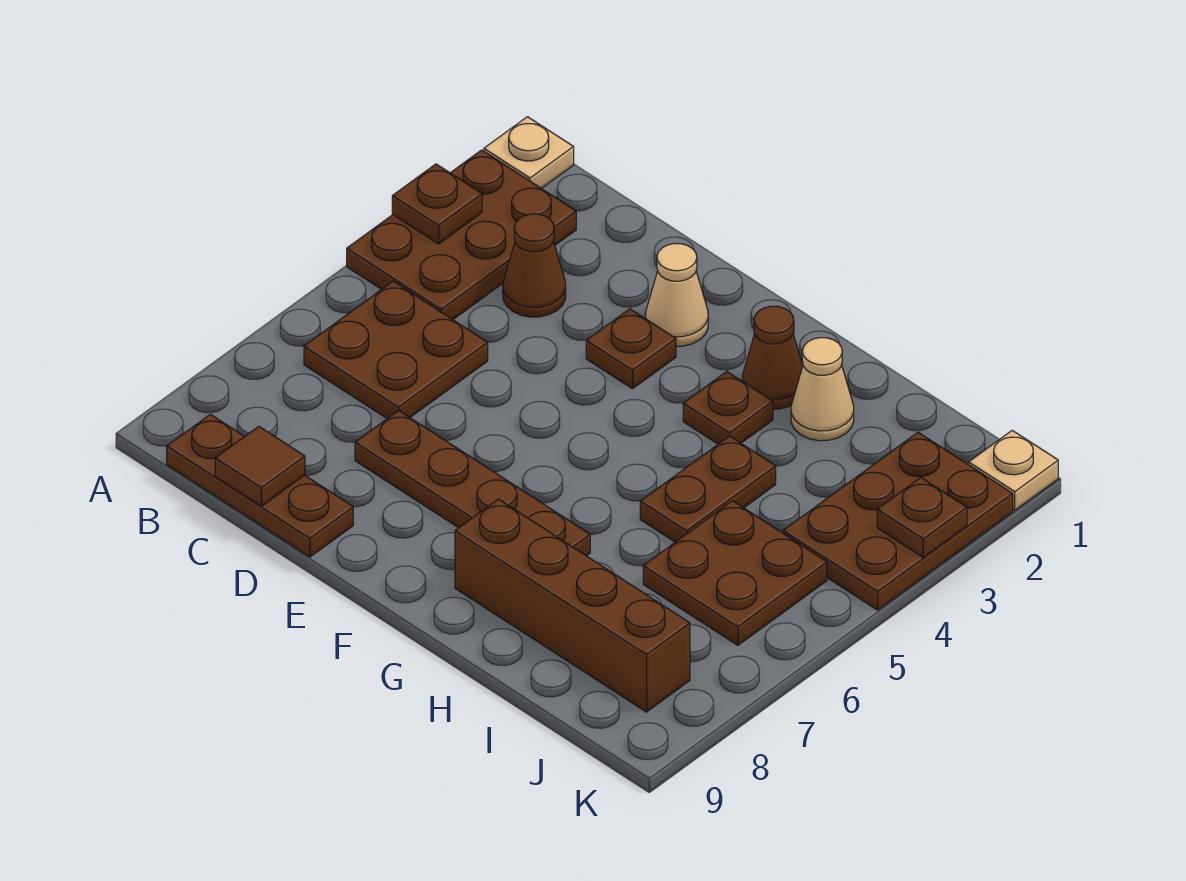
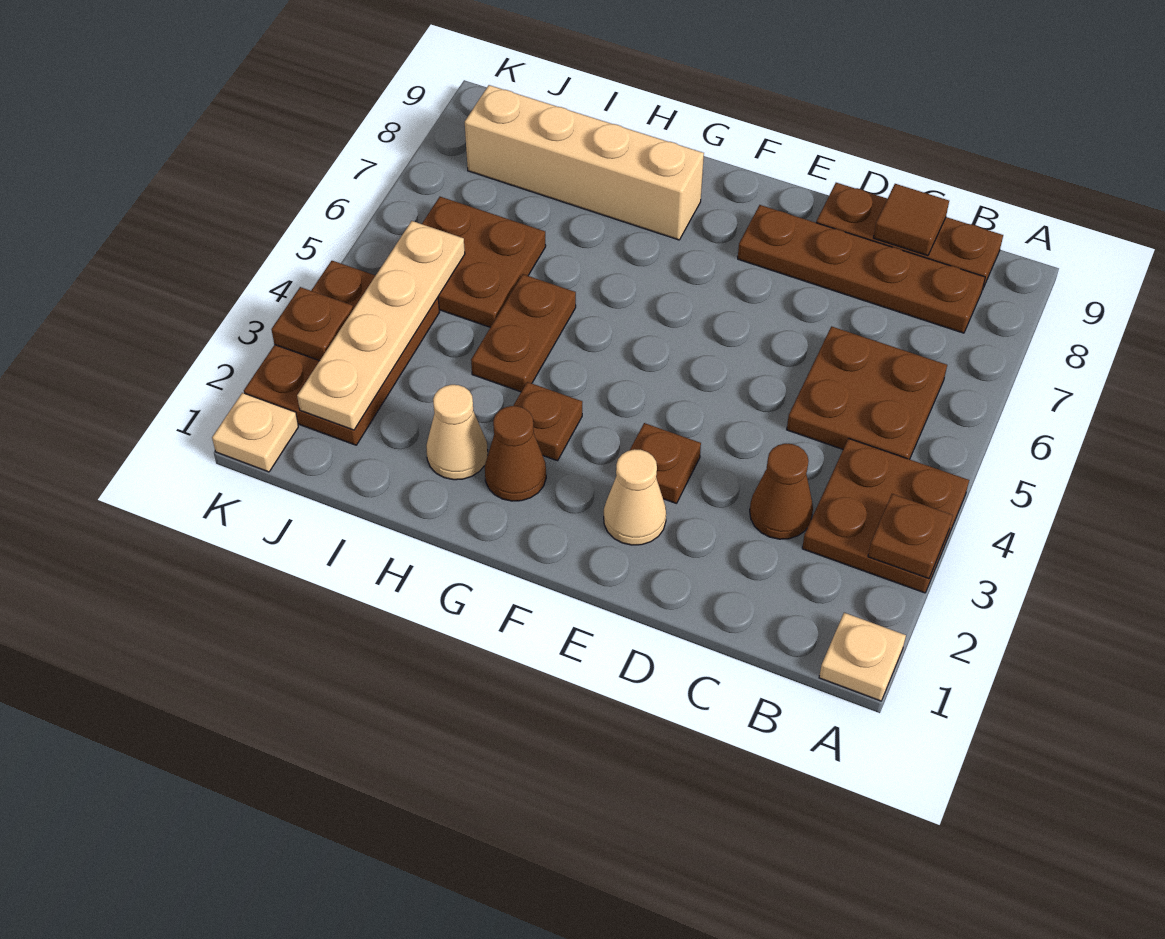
brown 2x3 plate [347,150,576,320] -> brown 2x2 plate [802,438,969,593]
brown 1x4 plate [355,410,590,556] -> brown 1x4 plate moved to [738,205,985,333]
brown 1x4 brick [455,499,690,712] -> tan 1x4 brick [465,85,704,240]
none -> tan 1x4 plate [297,221,465,430]

